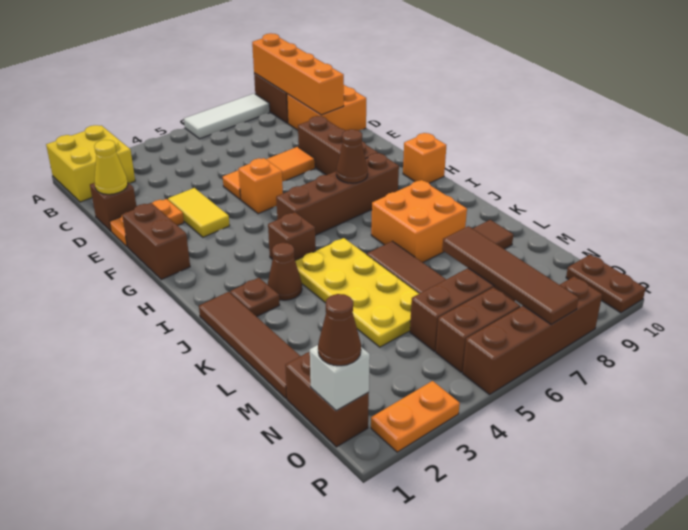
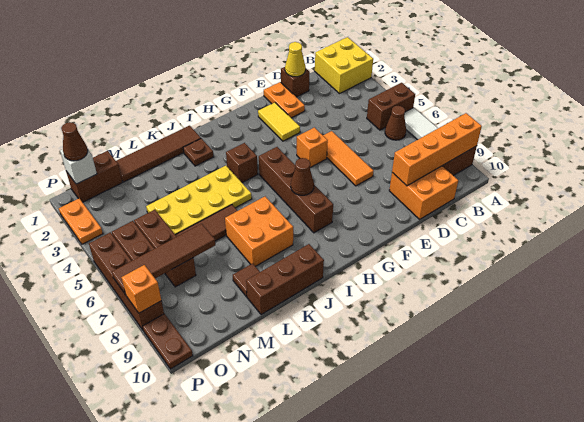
yellow 1x2 tile [168,188,230,237] -> yellow 1x2 tile turned to [258,103,300,141]
brown 1x3 brick [298,116,378,175] -> brown 1x3 brick moved to [246,244,324,315]
brown 1x2 brick [122,203,190,280] -> brown 1x2 brick moved to [367,83,415,130]
orange 1x1 brick [403,133,446,183] -> orange 1x1 brick moved to [121,265,161,313]
brown 1x1 cone [268,243,302,300] -> brown 1x1 cone moved to [385,106,406,140]
brown 1x2 plate [566,255,646,313] -> brown 1x2 plate turned to [143,314,193,369]

